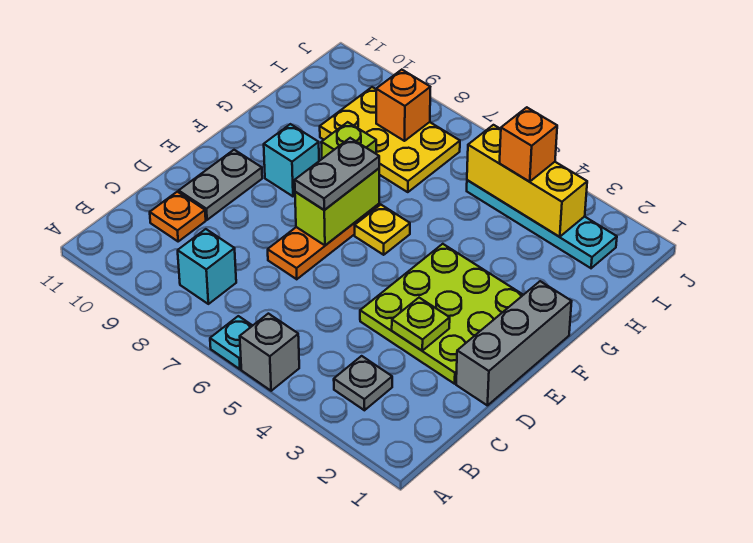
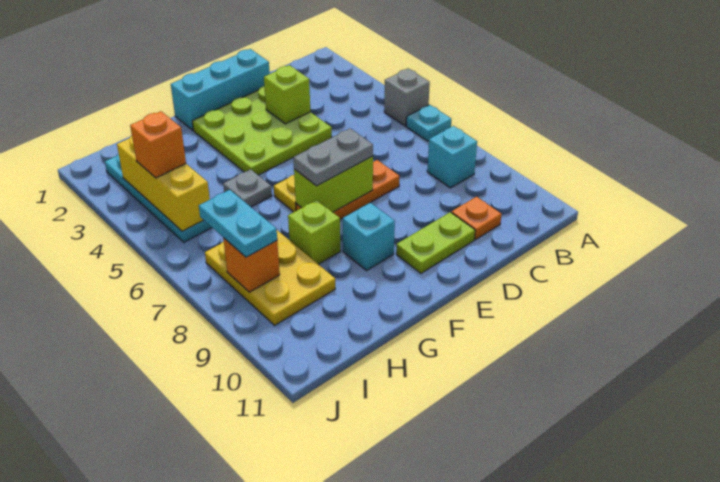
grey 1x1 plate [334,356,392,410] -> grey 1x1 plate moved to [223,169,272,207]
grey 1x3 brick [456,281,572,405] -> cyan 1x3 brick [171,49,270,130]
lime 1x1 plate [392,298,450,351] -> lime 1x1 brick [264,65,310,124]
grey 1x2 plate [179,150,262,220] -> lime 1x2 plate [396,212,475,273]
none -> cyan 1x2 plate [199,190,277,257]

